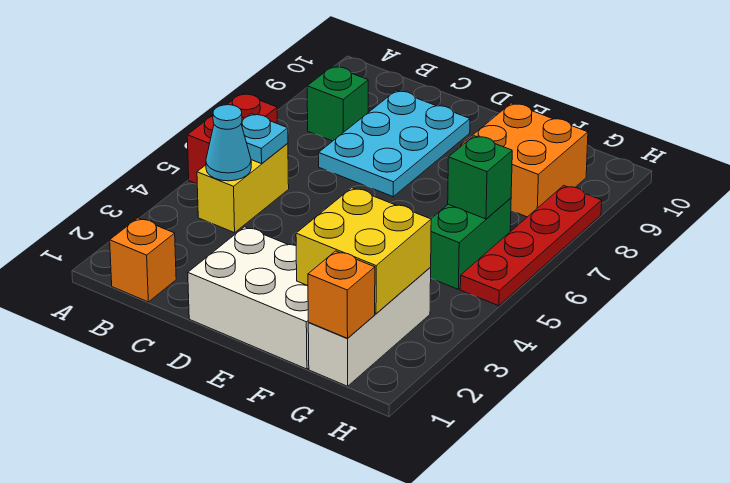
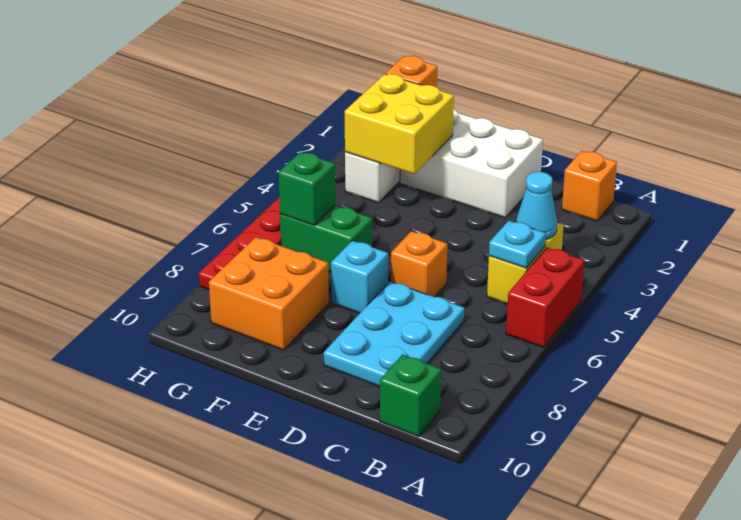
green 1x1 brick [307,66,368,141] -> green 1x1 brick moved to [380,355,441,437]
none -> orange 1x1 brick [391,231,447,297]
none -> cyan 1x1 brick [331,241,388,313]
green 1x2 brick [430,198,511,289] -> green 1x2 brick turned to [280,205,372,272]

